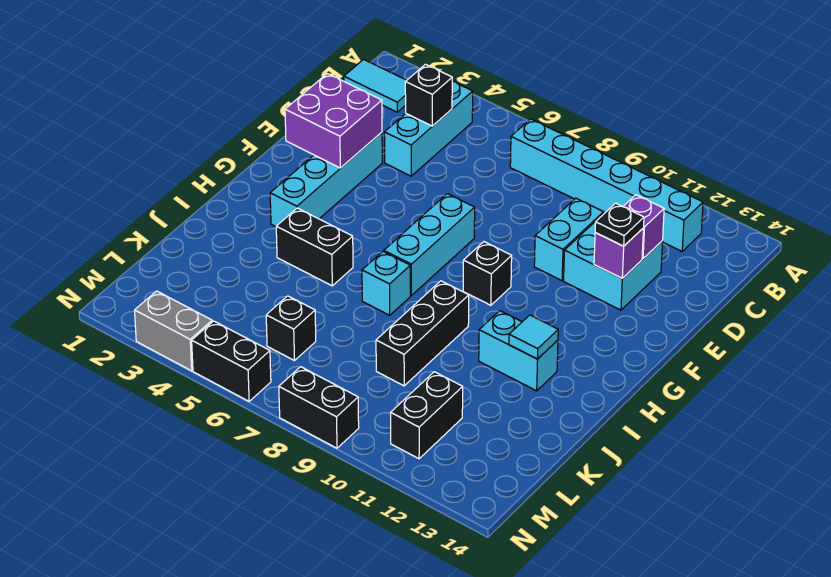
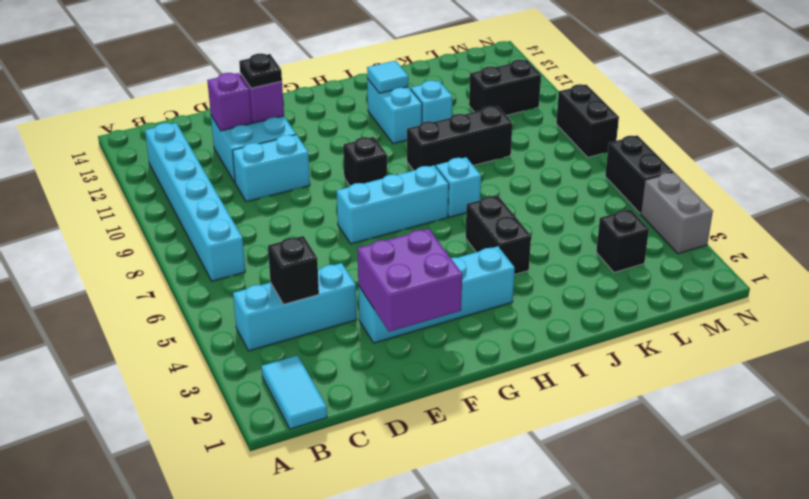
none -> cyan 1x1 brick [411,80,452,123]
black 1x1 brick [266,296,316,361] -> black 1x1 brick moved to [596,209,649,272]

